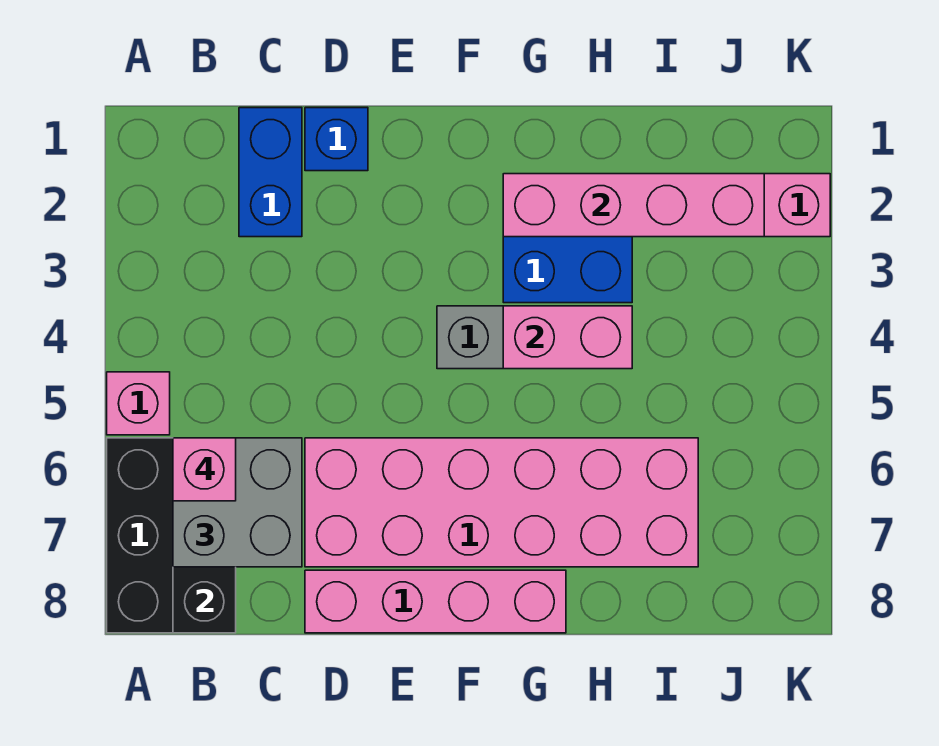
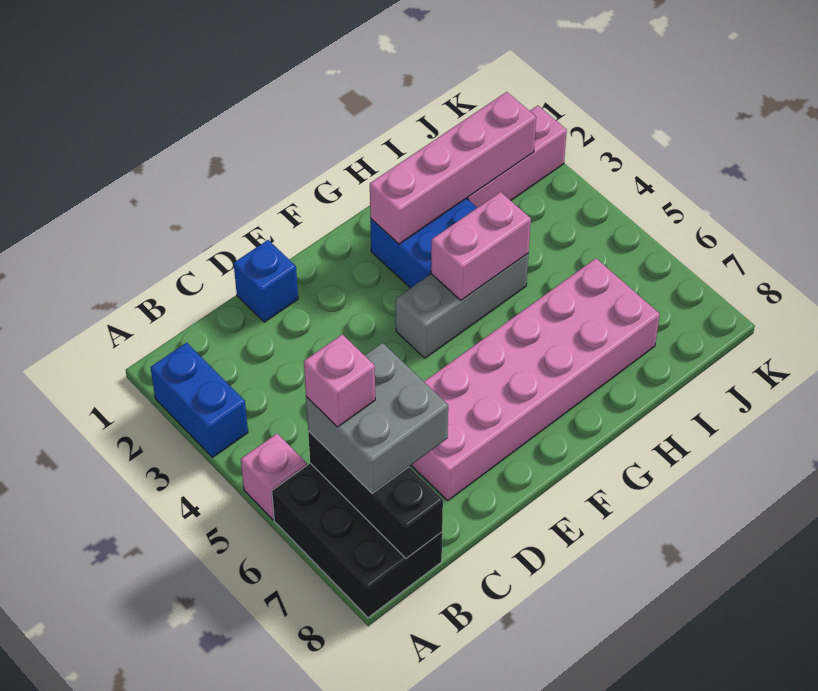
blue 1x2 brick [239,108,302,237] -> blue 1x2 brick moved to [150,343,248,457]
pink 1x4 brick [305,570,566,633] -> none

